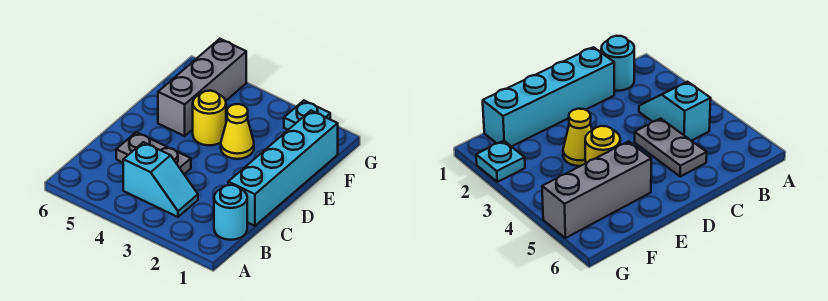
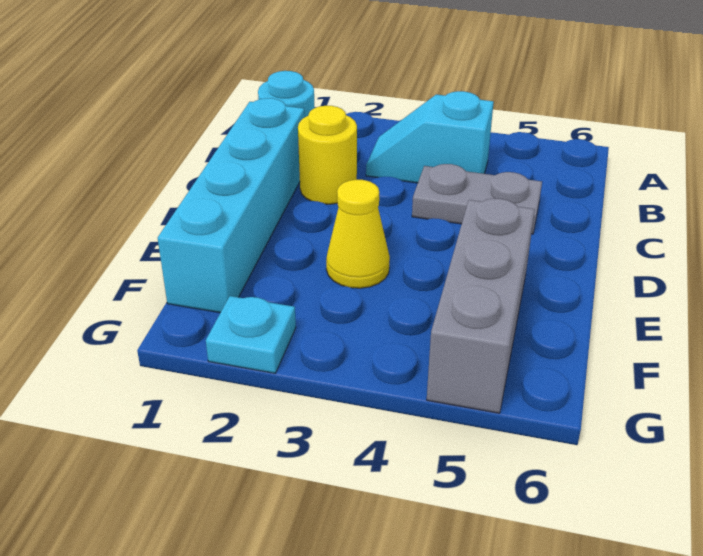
yellow 1x1 round brick [193,91,226,145] -> yellow 1x1 round brick moved to [298,106,357,204]

